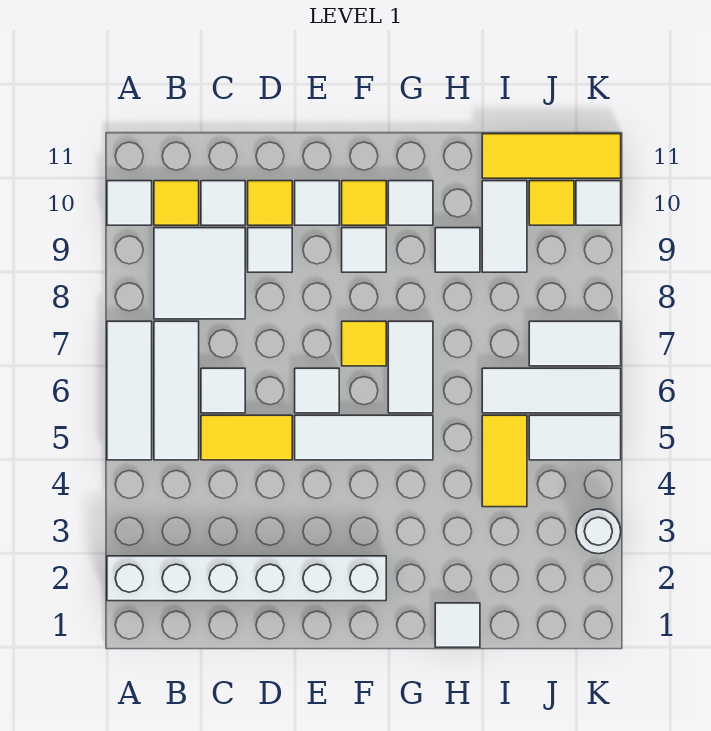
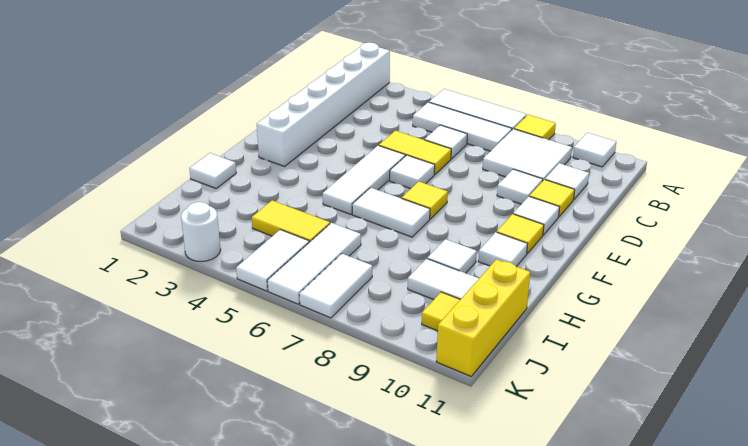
yellow 1x1 tile [154,181,199,225] -> yellow 1x1 tile moved to [514,115,556,140]
yellow 1x2 tile [201,415,292,460] -> yellow 1x2 tile turned to [379,131,451,175]
white 1x1 tile [342,228,386,272] -> none
yellow 1x3 tile [482,134,621,178] -> yellow 1x3 brick [436,259,530,376]
white 1x1 tile [576,181,621,225] -> none

